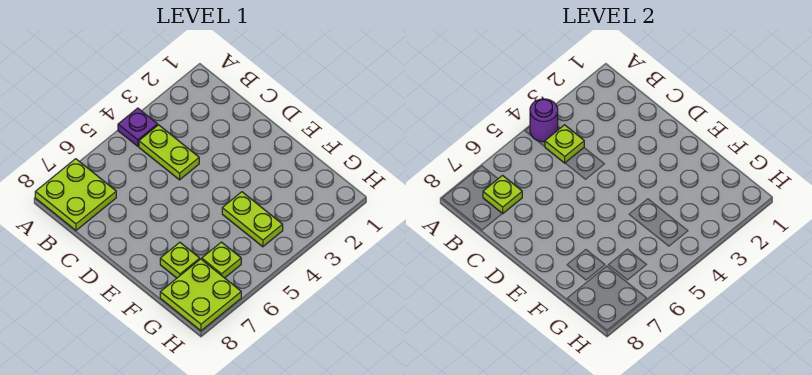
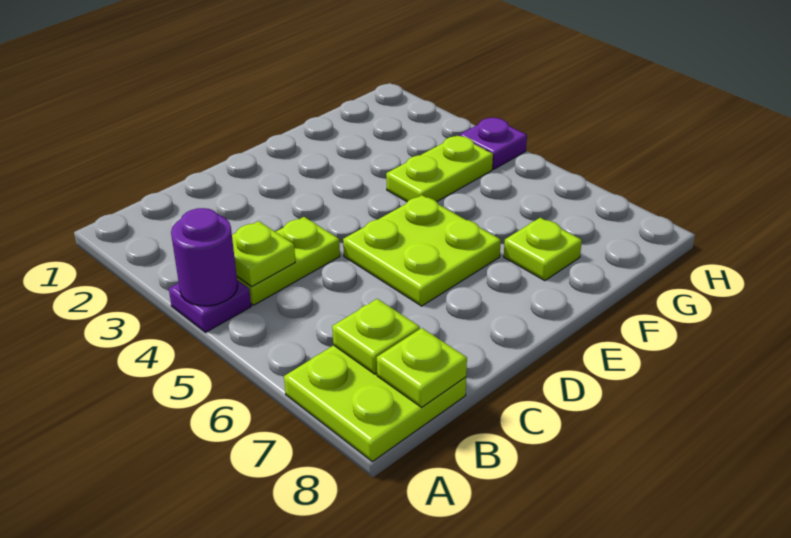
lime 1x1 plate [202,242,241,278] -> lime 1x1 plate moved to [377,328,467,407]
lime 2x2 plate [160,259,241,331] -> lime 2x2 plate moved to [343,195,501,306]
none -> purple 1x1 plate [459,118,527,169]

